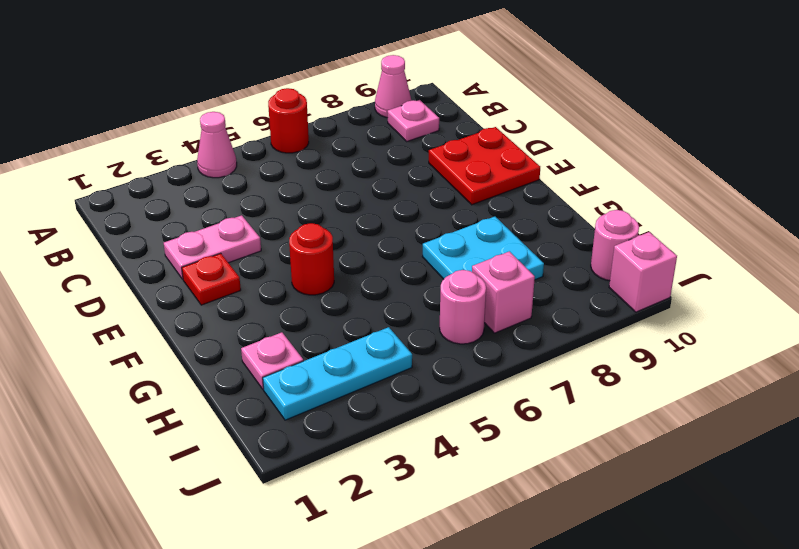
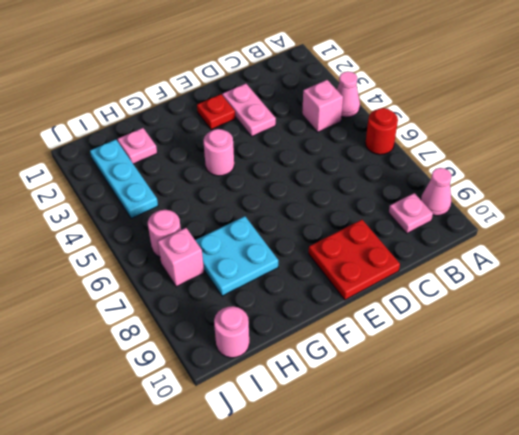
red 1x1 round brick [289,223,334,295] -> pink 1x1 round brick [203,129,234,176]
pink 1x1 brick [609,232,677,312] -> pink 1x1 brick moved to [302,80,343,132]

